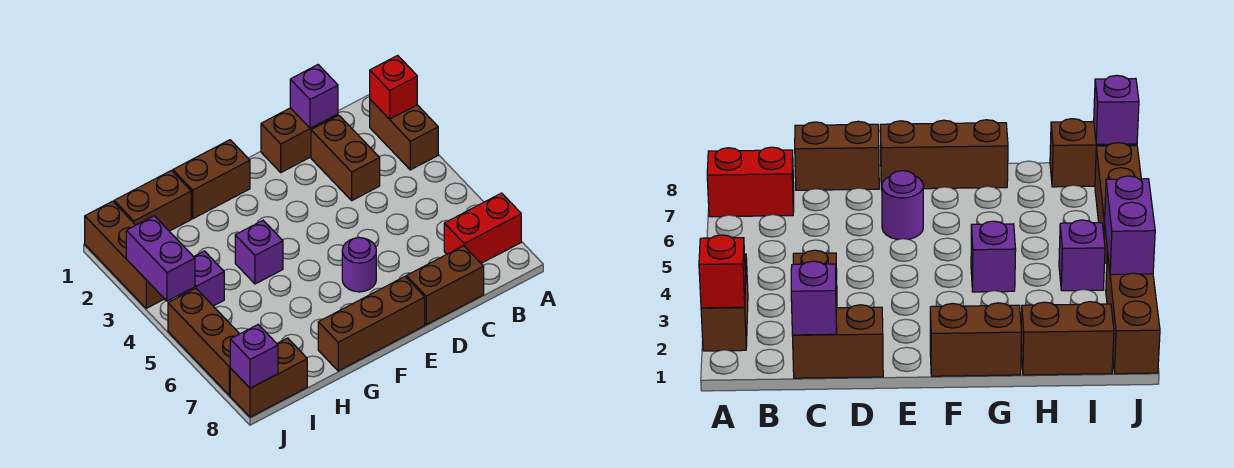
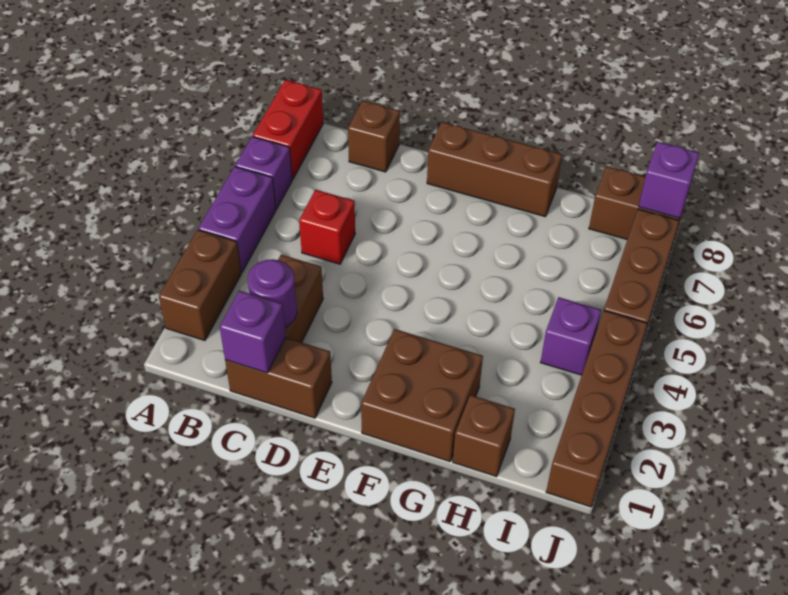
red 1x1 brick [370,55,417,119] -> red 1x1 brick moved to [299,190,355,264]
red 1x2 brick [444,193,521,263] -> red 1x2 brick turned to [253,80,323,179]
brown 1x2 brick [406,246,484,325] -> brown 1x1 brick [348,101,400,172]
purple 1x1 round brick [342,237,376,292] -> purple 1x1 round brick moved to [248,259,297,327]
brown 1x2 brick [173,140,250,219] -> brown 2x2 brick [361,329,483,462]
purple 1x1 brick [235,221,283,284] -> purple 1x1 brick moved to [235,137,292,209]
brown 1x2 brick [114,170,191,231] -> brown 1x1 brick [453,395,515,477]
brown 1x3 brick [85,201,164,308] -> brown 1x4 brick [546,311,647,507]
purple 1x2 brick [126,216,195,301] -> purple 1x2 brick moved to [198,167,276,273]

